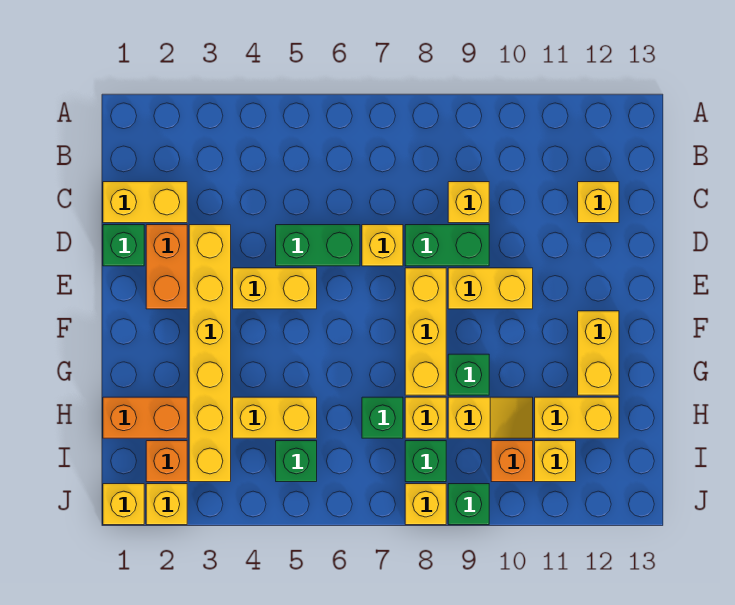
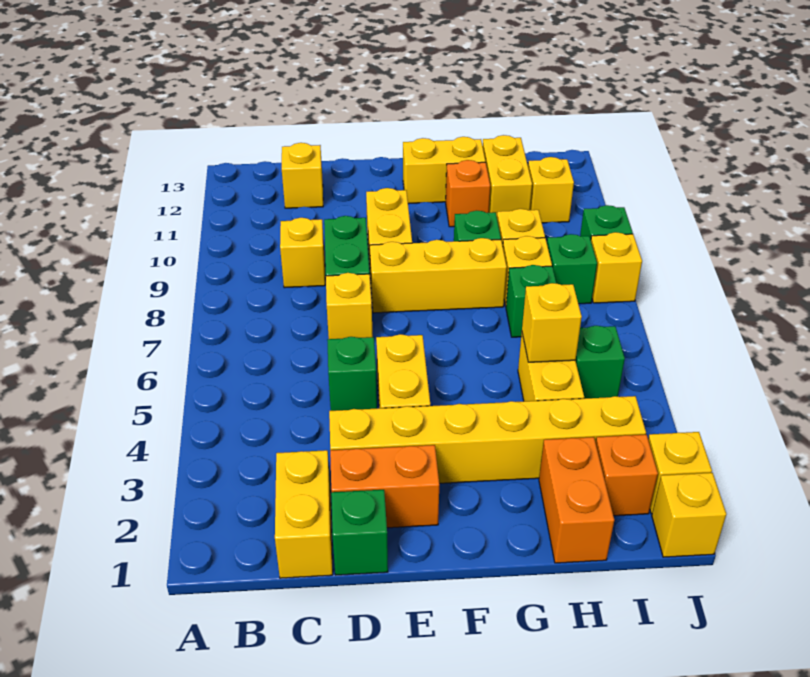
green 1x2 brick [276,225,360,266] -> green 1x1 brick [327,337,377,411]
none -> yellow 1x1 brick [522,283,582,362]
orange 1x1 brick [491,441,533,482] -> orange 1x1 brick moved to [446,160,490,227]

